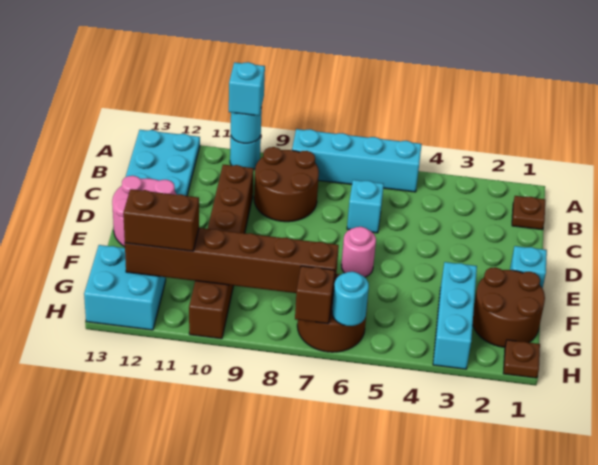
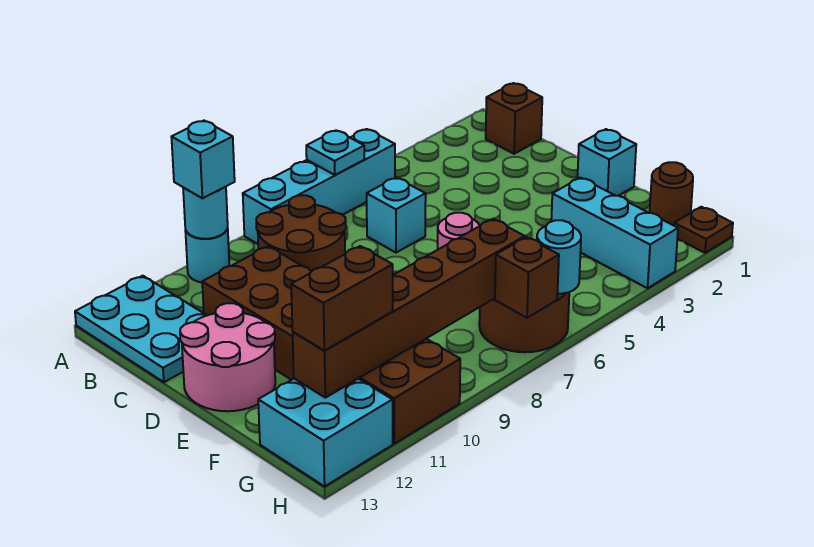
none -> cyan 1x1 plate [306,130,364,175]
brown 1x1 plate [512,196,545,230] -> brown 1x1 brick [486,83,542,154]
brown 1x6 brick [189,165,254,339] -> brown 2x6 brick [202,246,460,444]
brown 2x2 round brick [473,267,545,347] -> brown 1x1 round brick [650,162,693,226]

